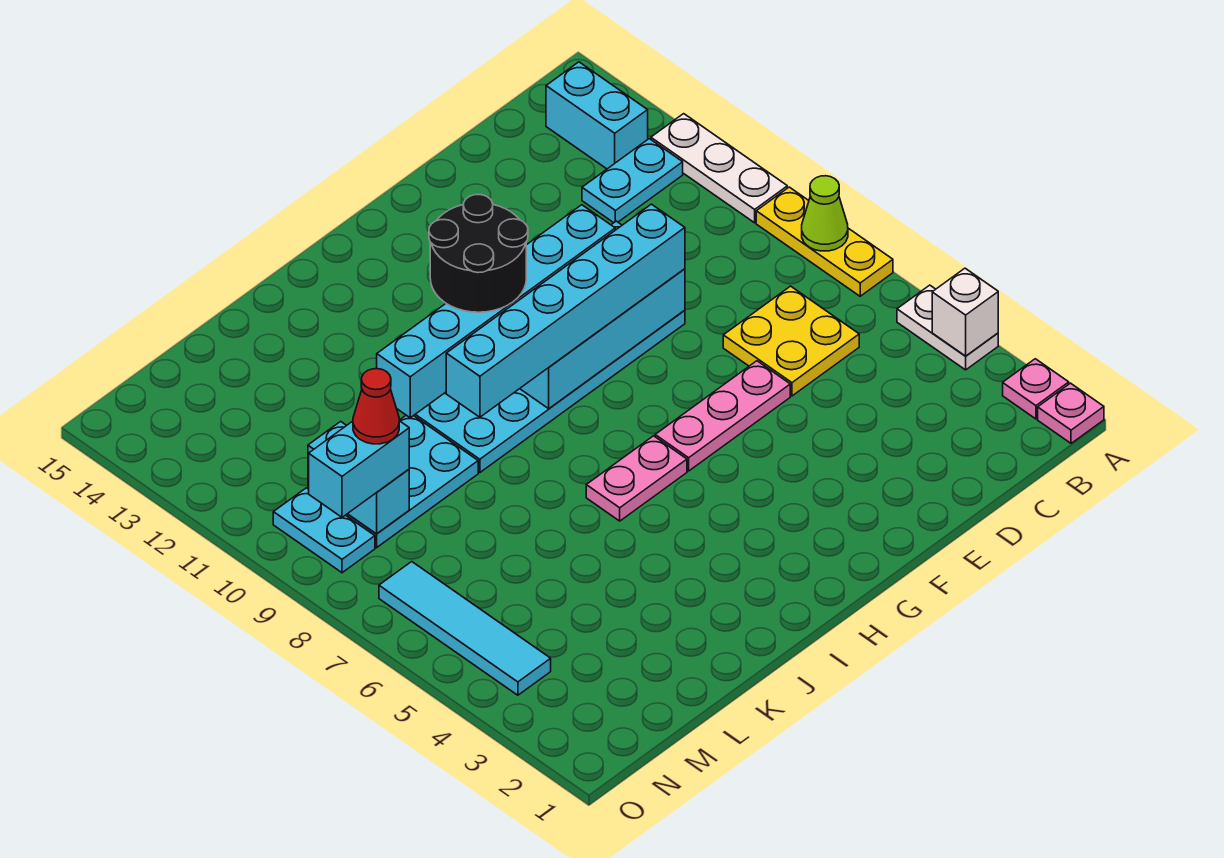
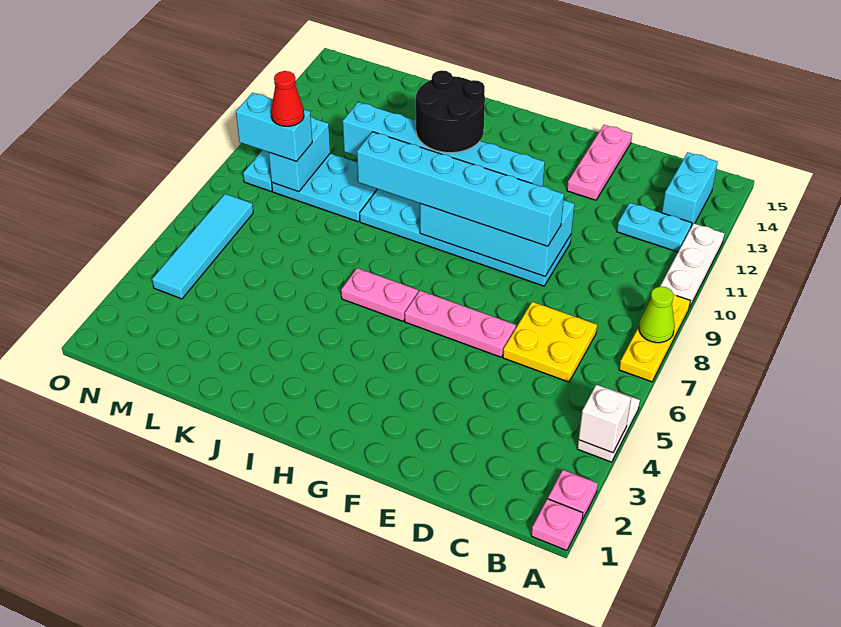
none -> pink 1x3 plate [567,125,632,200]

